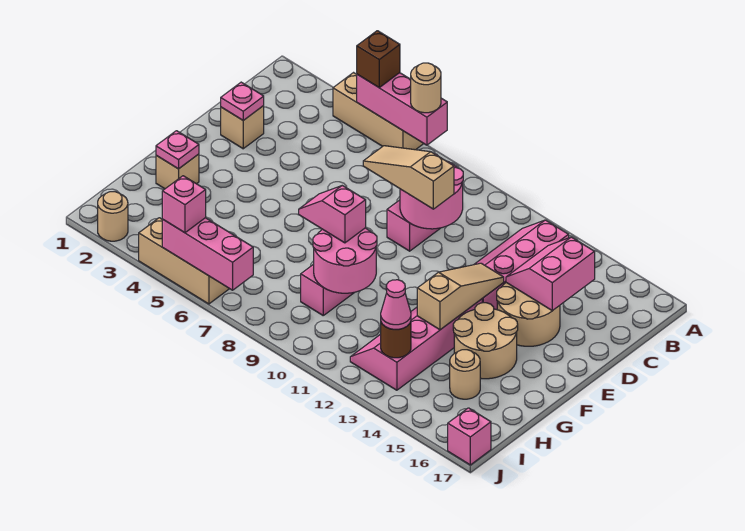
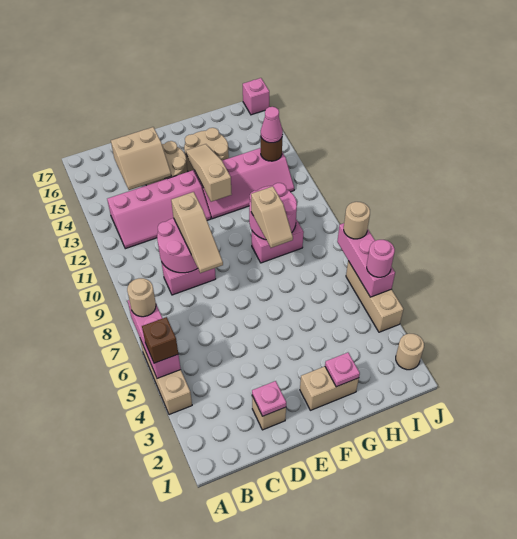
pink 2x2 slope [506,237,595,311] -> tan 2x2 slope [111,127,171,190]
tan 1x3 slope [417,263,504,330] -> tan 1x3 slope turned to [186,144,232,202]
tan 1x1 brick [156,154,199,189] -> tan 1x2 brick [300,366,359,410]
pink 1x2 slope [299,186,366,243] -> tan 1x2 slope [251,186,293,248]
tan 1x1 round brick [450,350,480,399] -> tan 1x1 round brick moved to [344,202,370,239]
pink 1x1 brick [162,176,206,233] -> pink 1x1 round brick [367,240,395,277]

